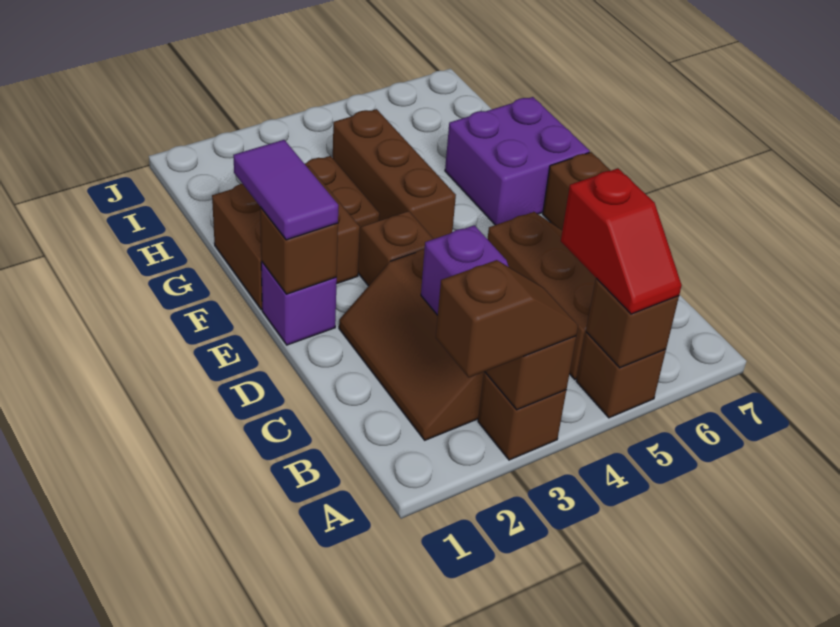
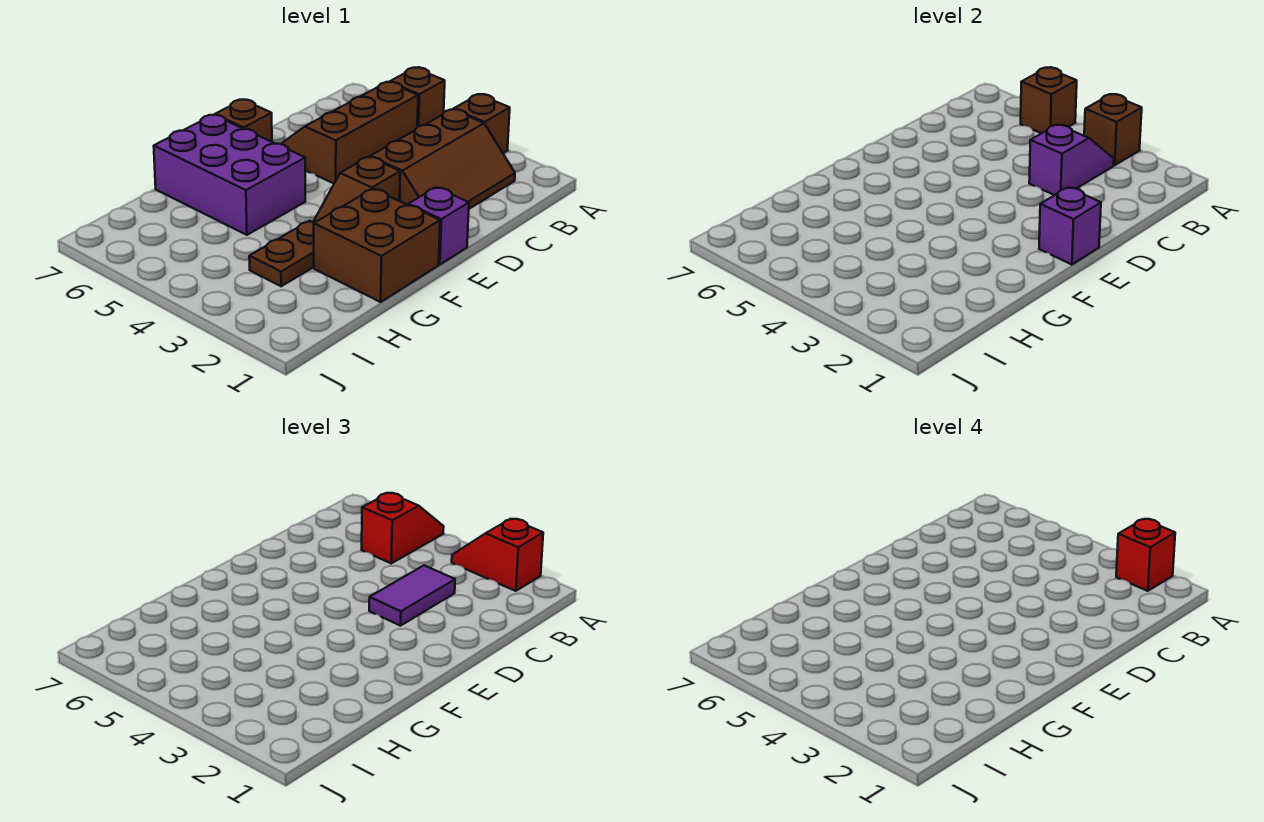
brown 1x2 slope [436,260,578,377] -> red 1x2 slope [452,519,543,591]
none -> red 1x1 brick [1116,519,1175,591]
brown 1x1 brick [260,207,338,294] -> purple 1x1 brick [1039,188,1101,265]
purple 1x2 tile [233,140,338,240] -> purple 1x2 tile moved to [369,565,455,626]
brown 1x3 brick [333,109,456,239] -> none
purple 2x2 brick [445,97,590,225] -> purple 2x3 brick [154,115,305,235]

